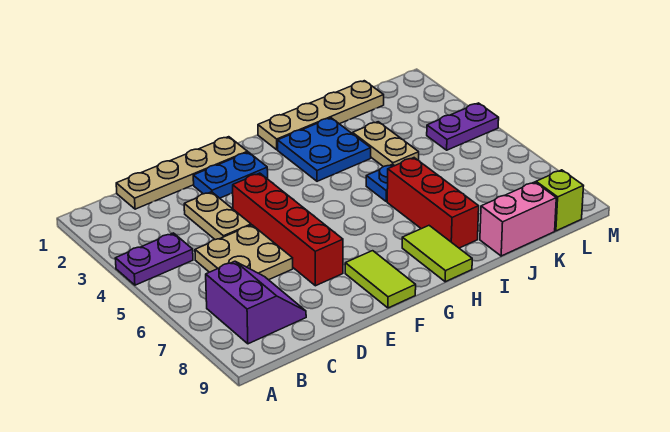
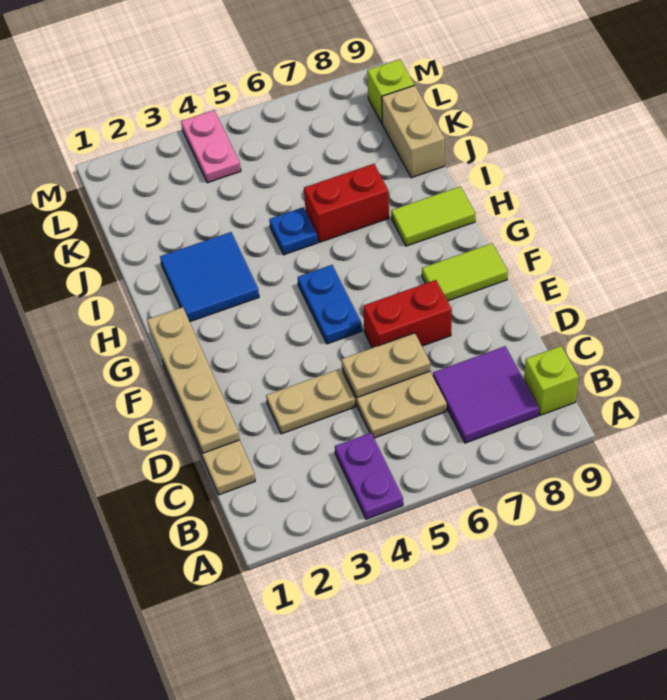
purple 2x2 slope [206,261,306,344] -> purple 2x2 tile [433,346,539,443]
none -> lime 1x1 brick [524,346,578,415]
blue 1x2 plate [193,152,268,198] -> blue 1x2 plate moved to [298,265,362,344]
red 1x4 brick [233,173,343,286] -> red 1x2 brick [363,280,452,348]
tan 1x4 plate [258,81,384,150] -> tan 1x4 plate moved to [147,307,240,453]
blue 2x2 plate [278,118,371,181] -> blue 2x2 tile [160,232,259,322]
red 1x3 brick [387,158,479,248] -> red 1x2 brick [304,164,389,242]
tan 1x2 plate [353,122,419,167] -> tan 1x2 plate moved to [341,333,430,397]
pink 1x2 brick [480,182,556,256] -> tan 1x2 brick [382,85,445,178]
purple 1x2 plate [427,103,499,150] -> pink 1x2 plate [181,110,241,183]

